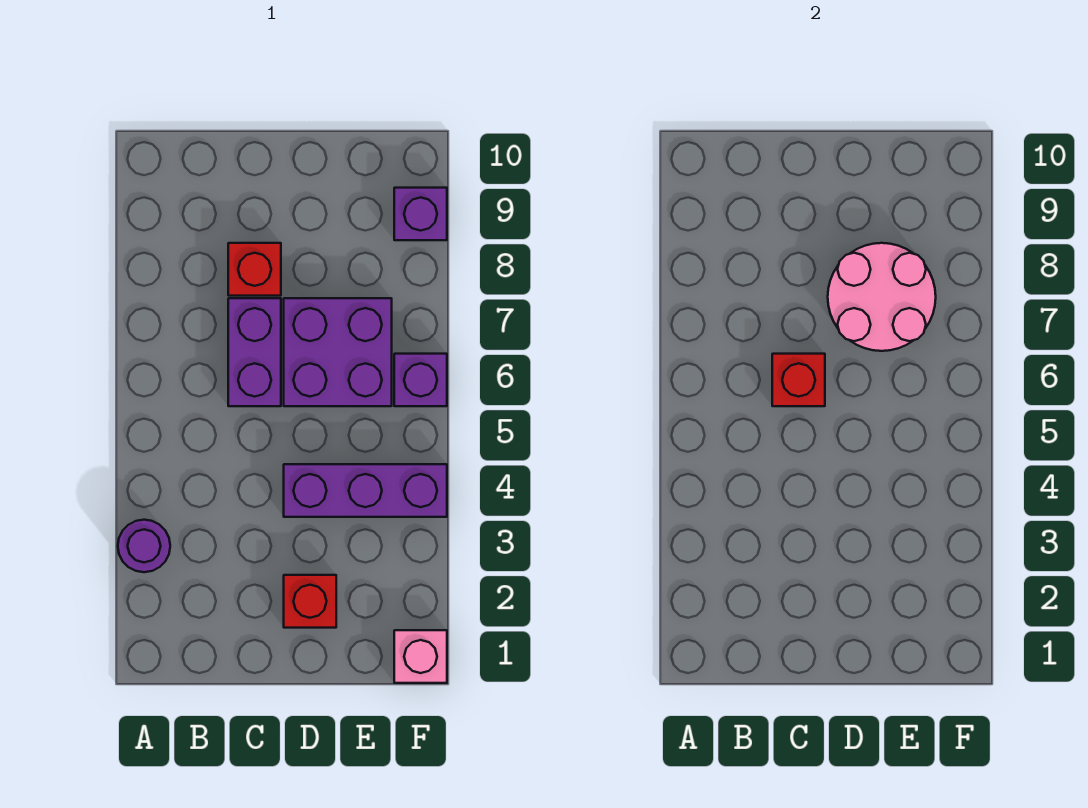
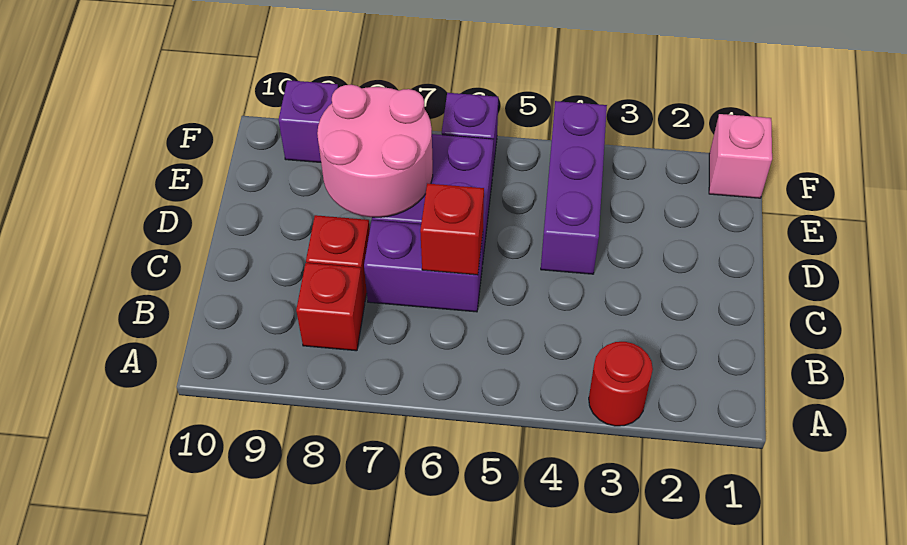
purple 1x1 round brick [118,520,170,572] -> red 1x1 round brick [589,342,653,426]
red 1x1 brick [284,575,336,628] -> red 1x1 brick moved to [296,263,365,351]

